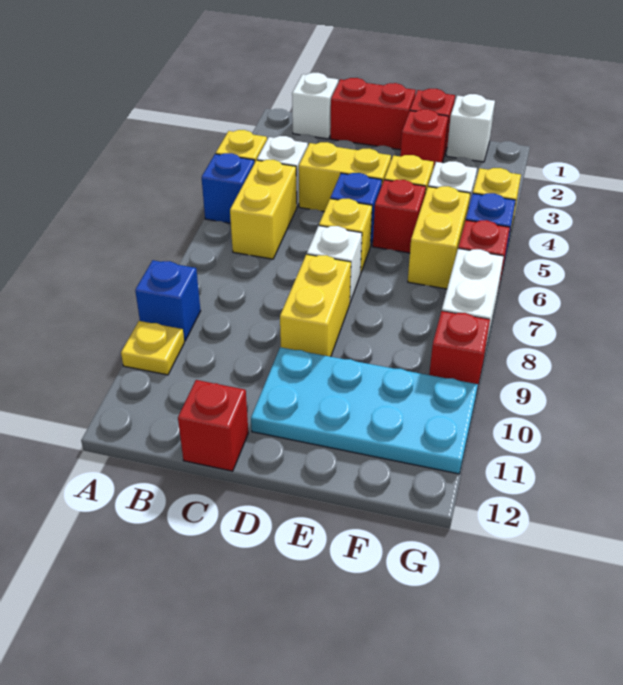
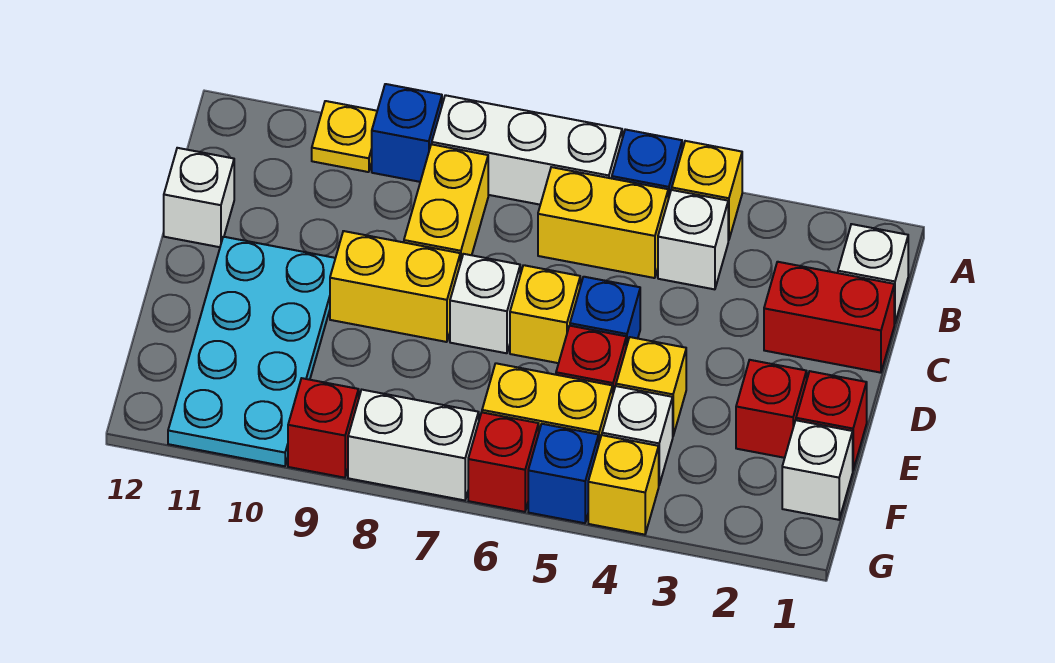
none -> white 1x3 brick [432,95,622,205]
red 1x2 brick [330,78,416,150] -> red 1x2 brick turned to [764,262,894,373]
yellow 1x2 brick [299,142,391,211] -> yellow 1x2 brick moved to [404,144,488,263]
red 1x1 brick [178,380,248,471] -> white 1x1 brick [164,148,234,247]

